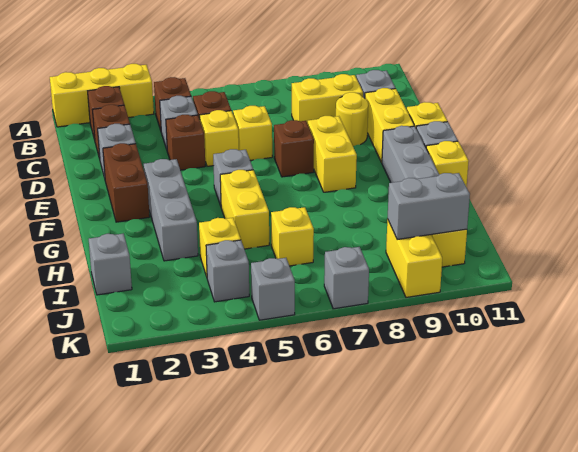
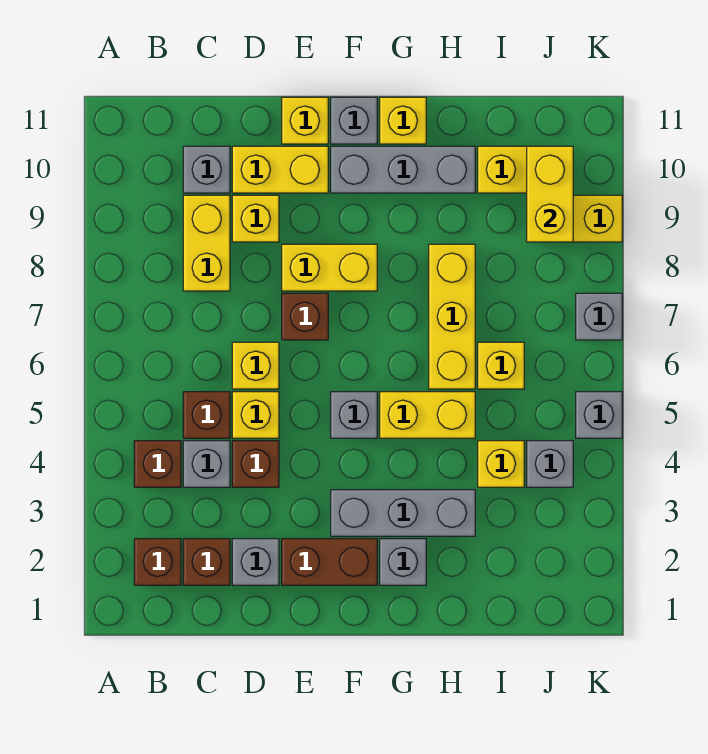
yellow 1x3 brick [50,64,154,127] -> yellow 1x3 brick moved to [429,244,475,389]
yellow 1x1 round brick [336,92,368,146] -> yellow 1x1 brick [232,195,279,242]
grey 1x1 brick [89,234,132,295] -> grey 1x1 brick moved to [380,539,426,585]
grey 1x2 brick [388,173,470,239] -> yellow 1x2 brick [527,146,573,242]

